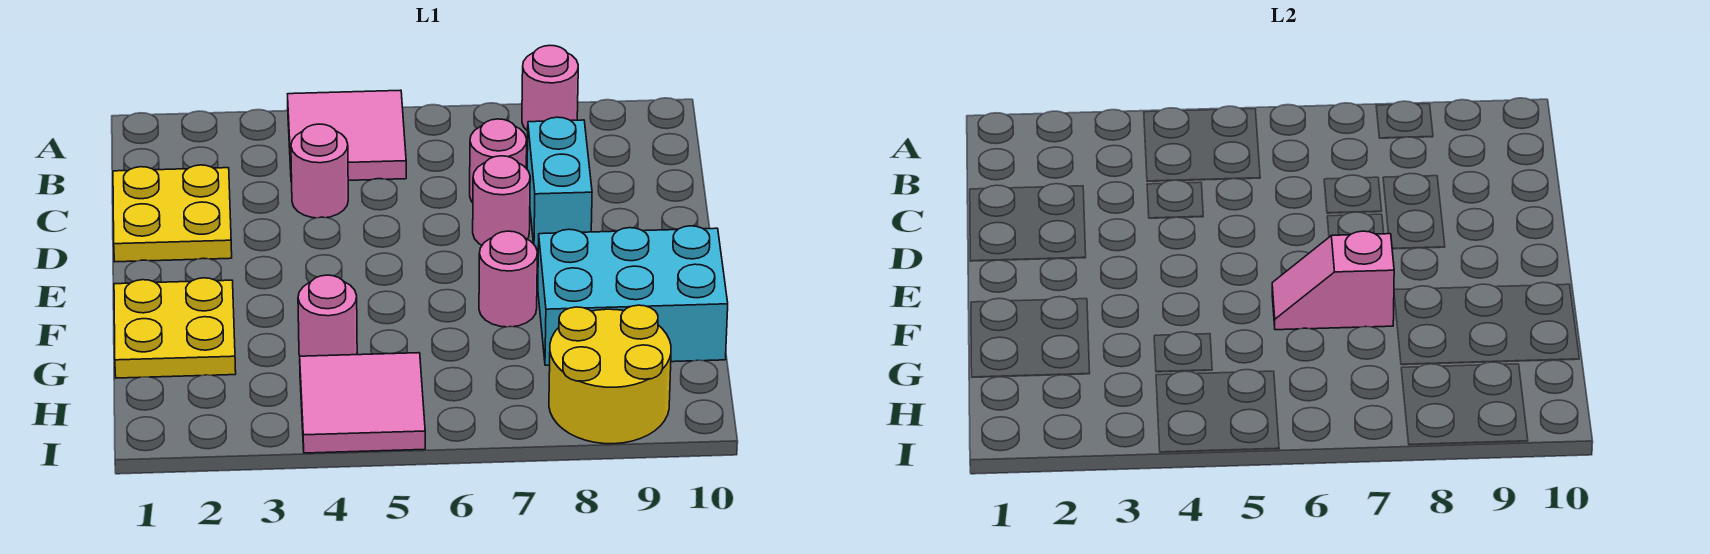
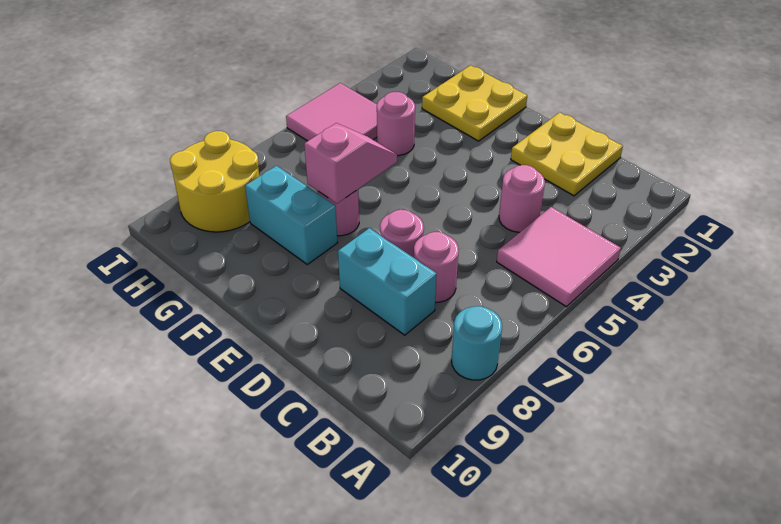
pink 1x1 round brick [522,45,578,131] -> cyan 1x1 round brick [452,306,502,380]
cyan 2x3 brick [538,226,728,365] -> cyan 1x2 brick [245,166,338,264]

